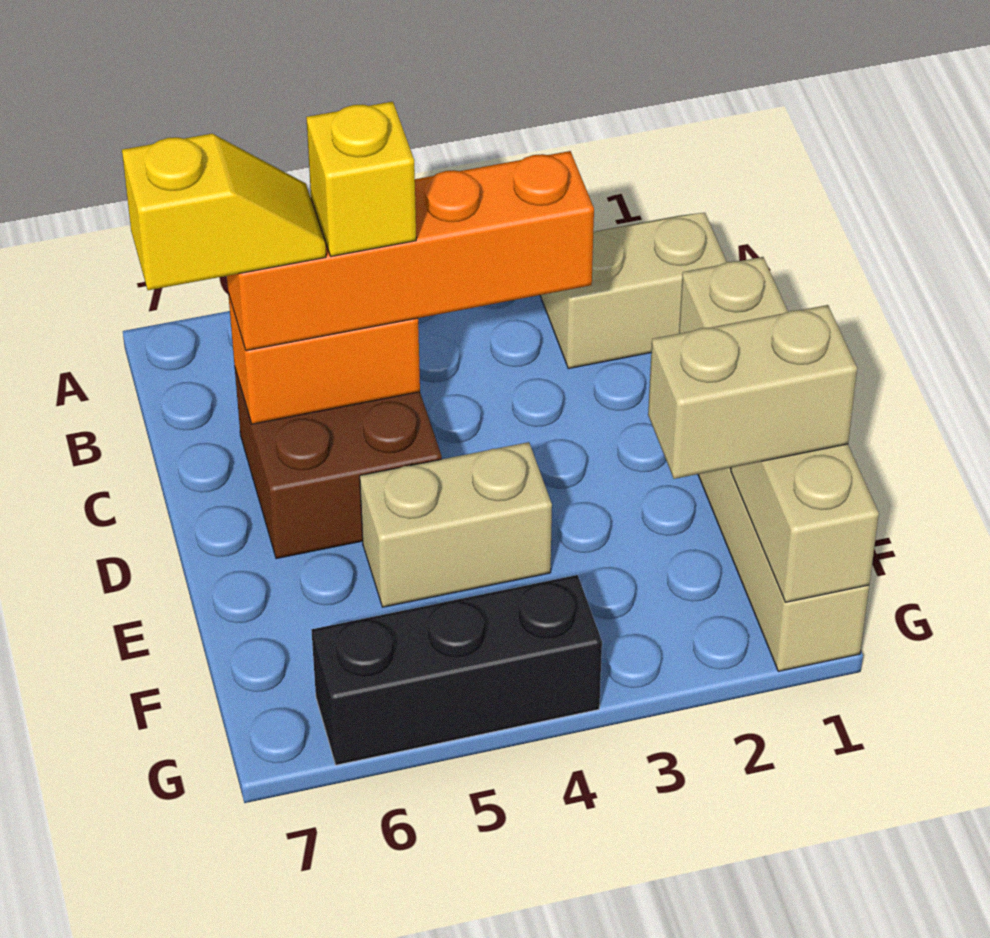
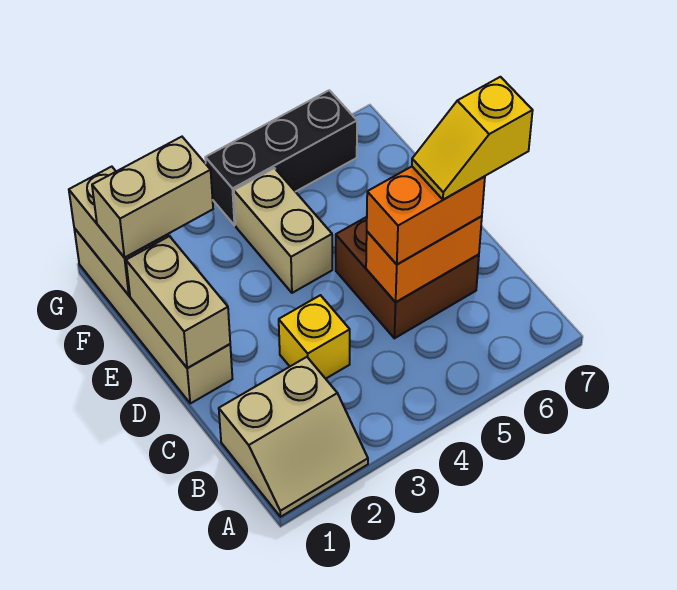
orange 1x4 brick [227,151,594,351] -> orange 1x2 brick [367,167,485,264]
yellow 1x1 brick [306,101,416,256] -> yellow 1x1 brick moved to [279,295,350,379]
tan 1x2 brick [360,442,552,607] -> tan 1x2 brick turned to [234,168,332,293]

